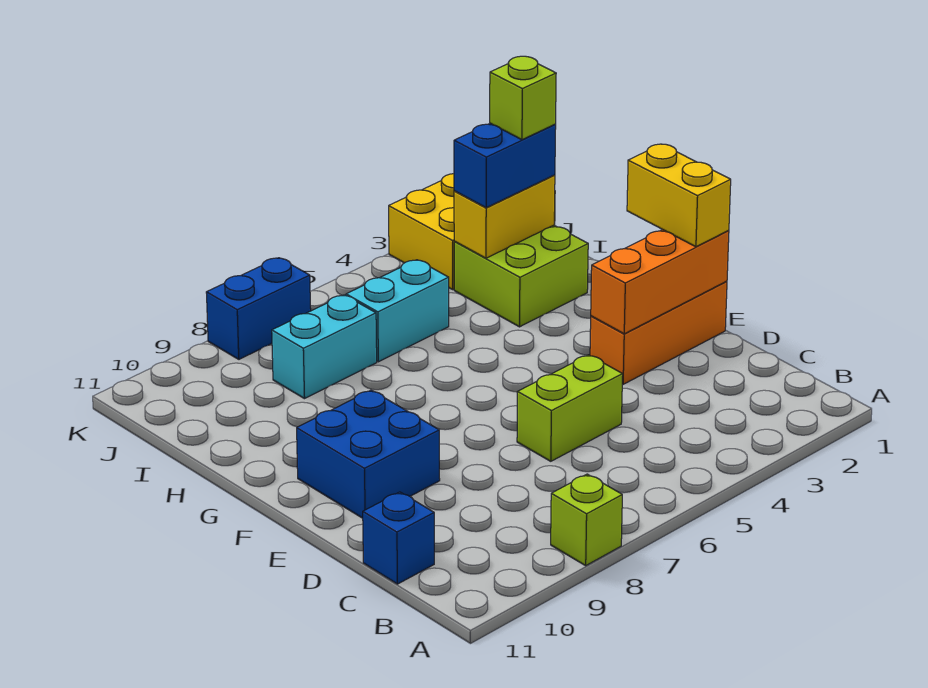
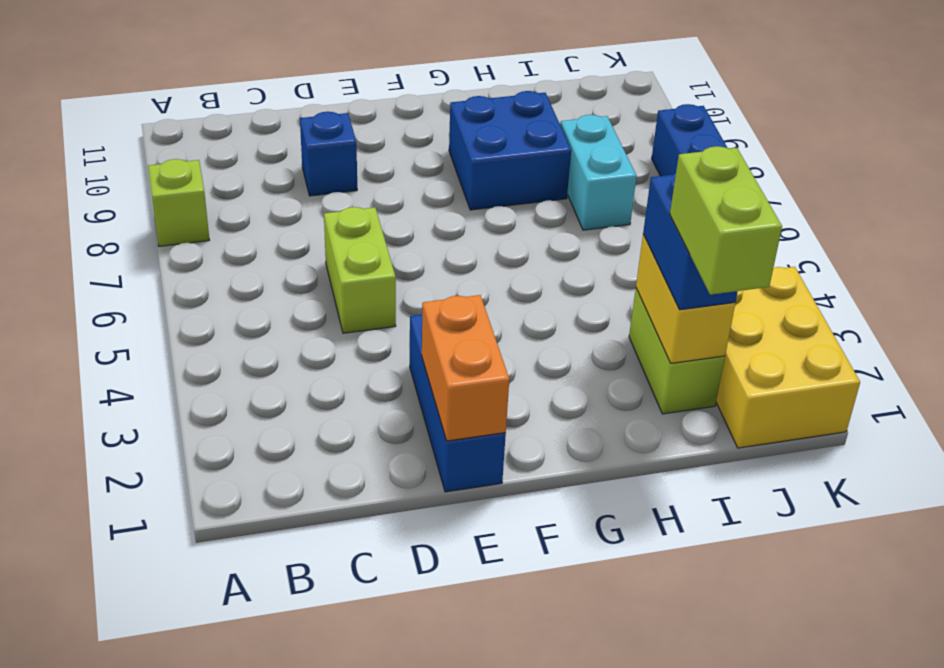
blue 1x1 brick [363,492,434,584] -> blue 1x1 brick moved to [300,112,357,196]
orange 1x3 brick [590,281,727,384] -> blue 1x3 brick [410,315,506,492]
orange 1x3 brick [591,230,729,334] -> orange 1x2 brick [422,295,509,441]
yellow 1x2 brick [627,144,731,247] -> none
blue 2x2 brick [297,390,440,518] -> blue 2x2 brick moved to [449,91,571,210]
lime 2x2 brick [454,225,588,327] -> lime 1x2 brick [629,288,725,414]
lime 1x1 brick [490,56,556,140] -> lime 1x2 brick [670,146,782,295]
cyan 1x2 brick [346,260,449,362] -> none

